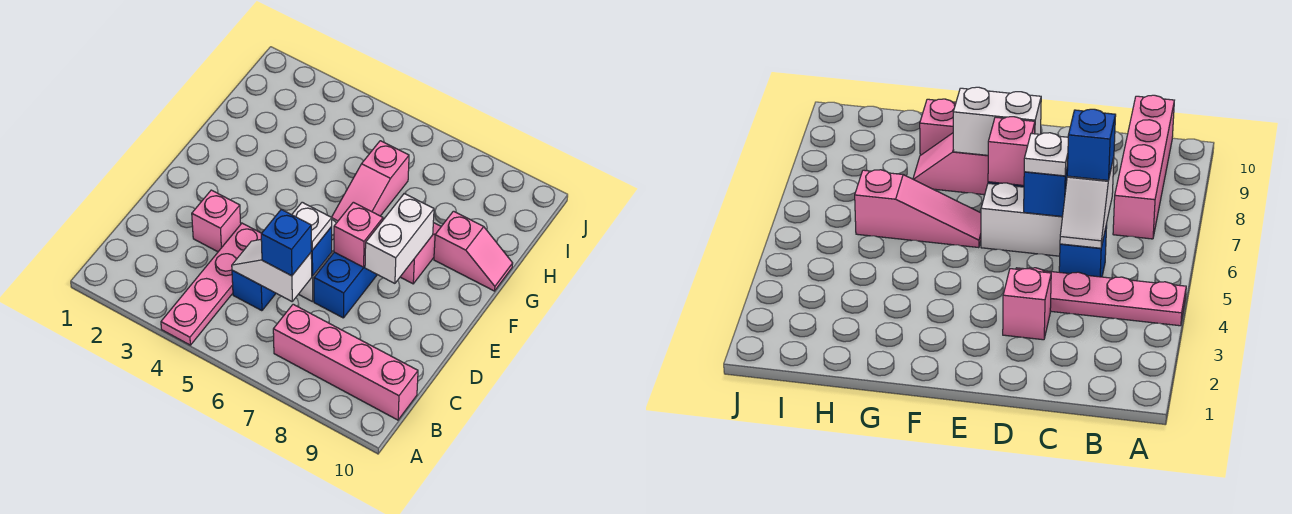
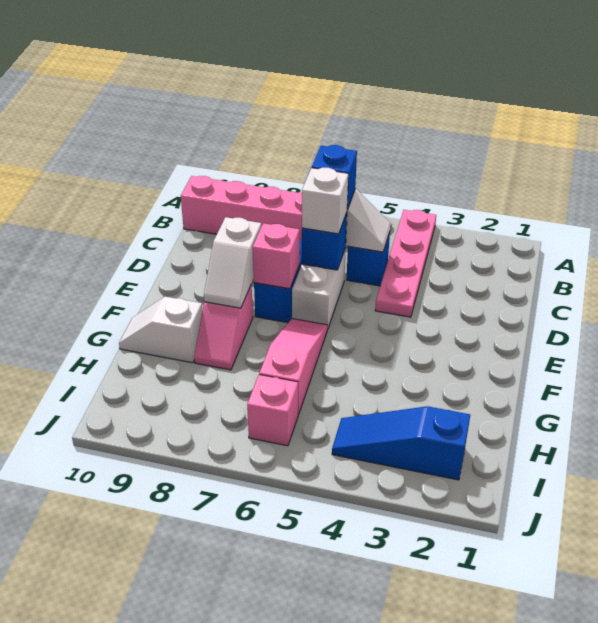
pink 1x1 brick [192,190,241,252] -> pink 1x1 brick moved to [247,375,298,446]
white 1x1 plate [292,202,332,250] -> white 1x1 brick [302,168,348,234]
white 1x2 brick [365,194,434,283] -> white 1x2 slope [204,217,261,308]
pink 1x2 slope [434,211,513,291] -> white 1x2 slope [119,297,203,363]
none -> blue 1x3 slope [332,406,470,480]

